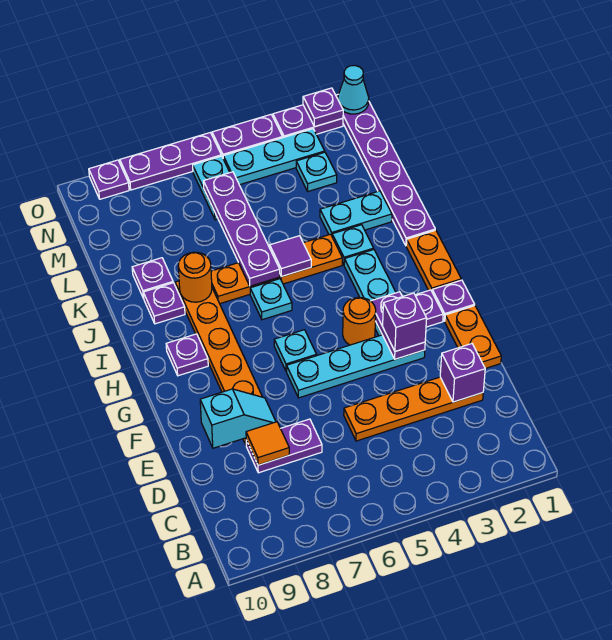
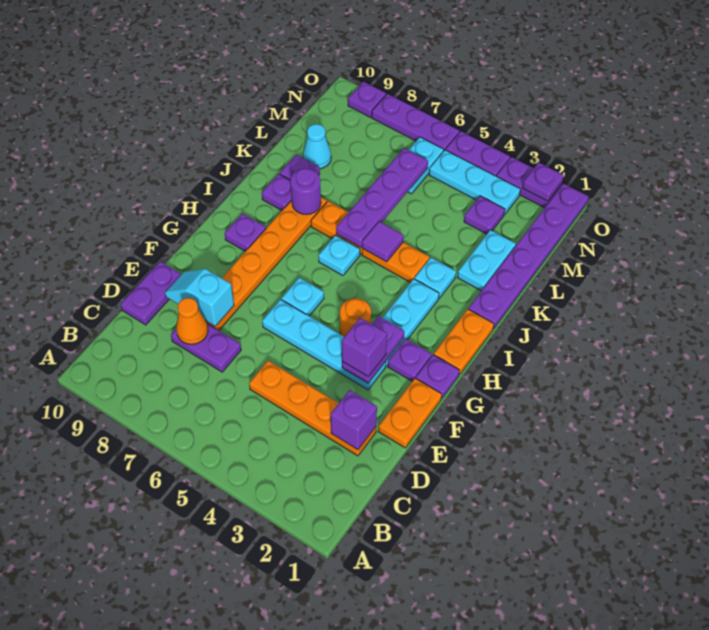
orange 1x1 tile [246,422,289,465] -> orange 1x1 cone [176,298,208,344]
none -> purple 1x2 plate [121,262,182,325]
cyan 1x2 slope [200,389,276,448] -> cyan 1x2 slope turned to [165,269,234,326]
orange 1x1 round brick [178,252,212,302] -> purple 1x1 round brick [290,169,321,215]
cyan 1x2 plate [320,191,392,235] -> cyan 1x2 plate turned to [457,230,516,291]
cyan 1x1 plate [296,152,337,191] -> purple 1x1 plate [464,196,505,234]
cyan 1x1 cone [338,66,369,114] -> cyan 1x1 cone moved to [303,124,331,169]

